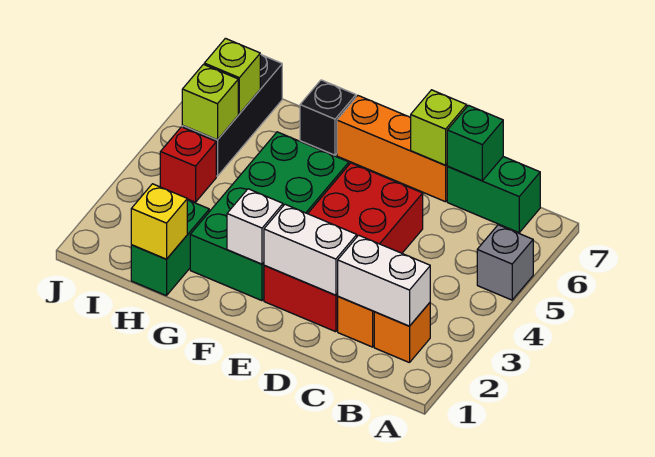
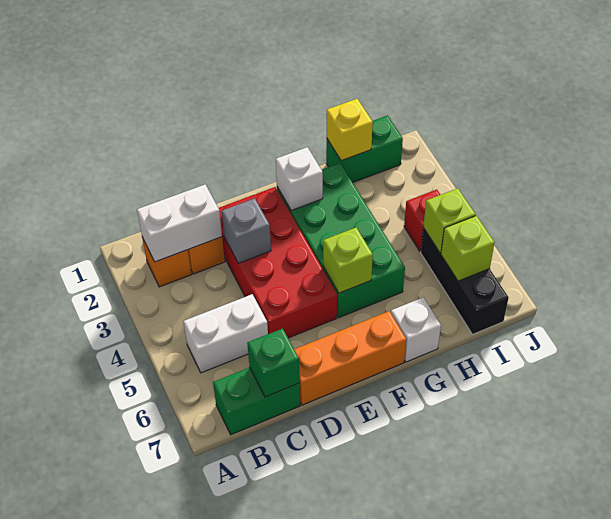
grey 1x1 brick [477,225,533,300] -> grey 1x1 brick moved to [222,198,271,263]
white 1x2 brick [264,204,357,295] -> white 1x2 brick moved to [183,294,268,373]
lime 1x1 brick [411,90,467,165] -> lime 1x1 brick moved to [323,228,373,293]
black 1x1 brick [300,80,356,155] -> white 1x1 brick [391,297,441,362]
green 1x2 brick [131,200,209,296] -> green 1x2 brick turned to [326,116,403,182]

